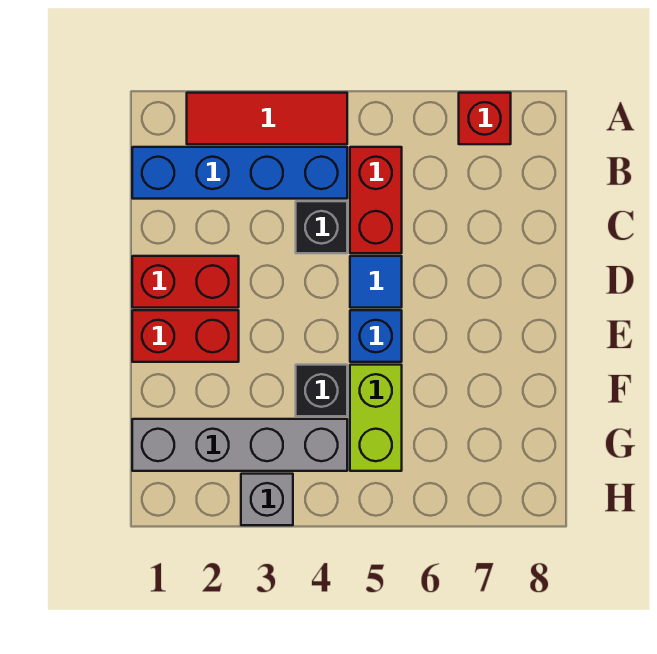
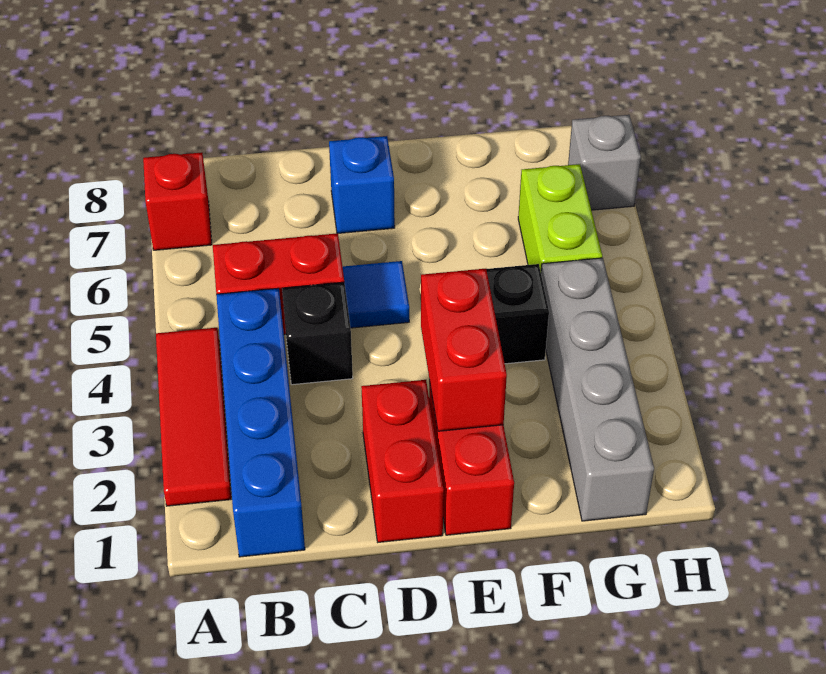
none -> red 1x2 brick [421,269,507,431]
blue 1x1 brick [350,310,402,362] -> blue 1x1 brick moved to [329,136,395,233]
lime 1x2 brick [350,365,402,471] -> lime 1x2 brick turned to [518,164,602,271]
grey 1x1 brick [241,474,293,525] -> grey 1x1 brick moved to [568,115,641,210]

